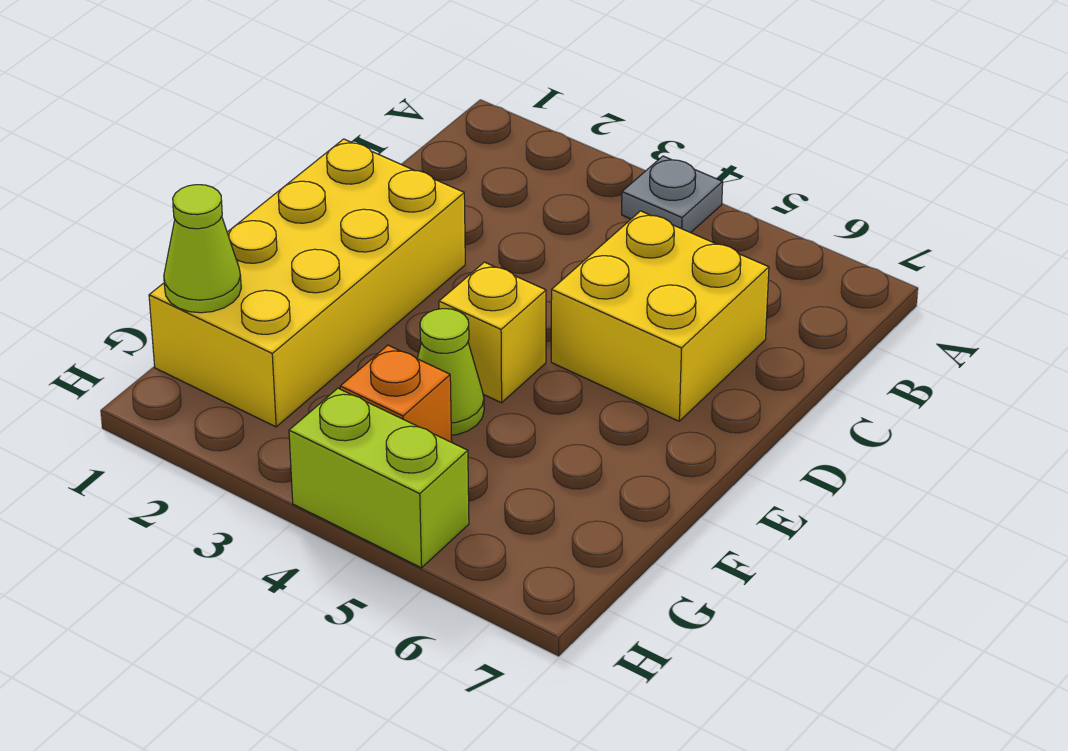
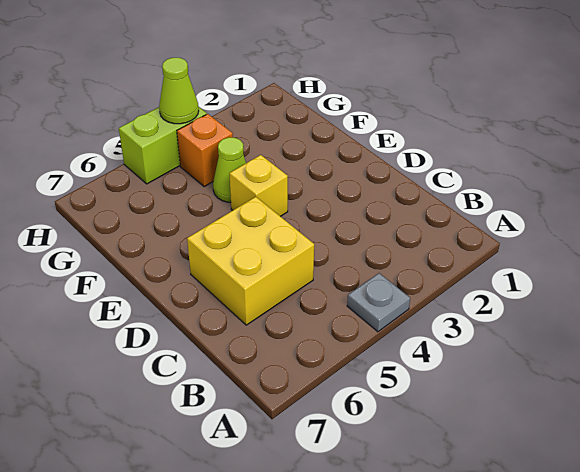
yellow 2x4 brick [149,139,465,427] -> none
lime 1x1 cone [164,185,241,313] -> lime 1x1 cone moved to [159,58,199,124]

